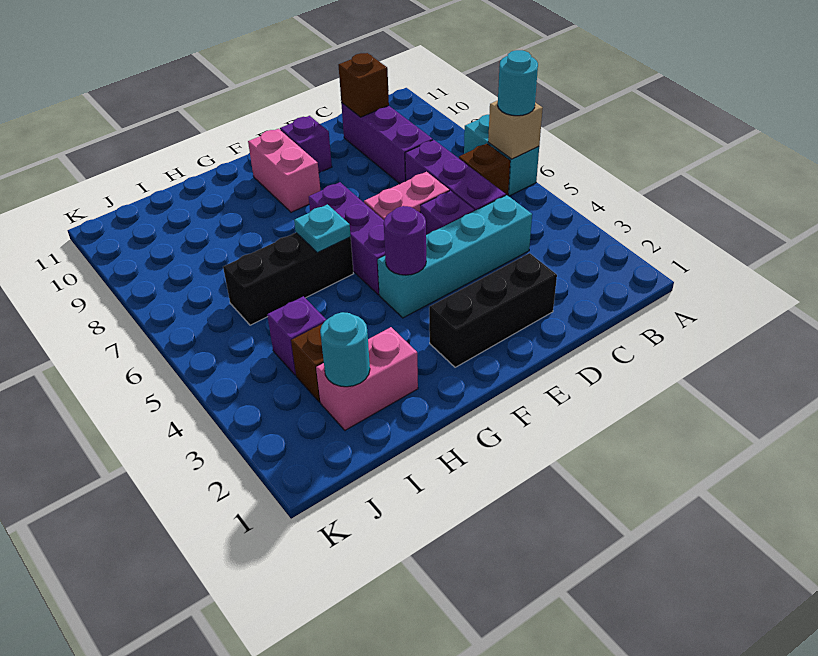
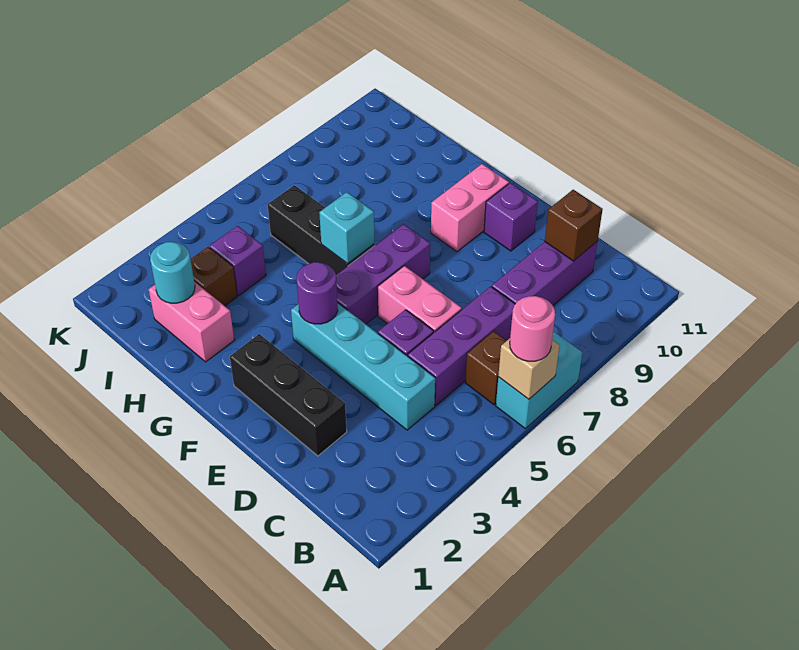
cyan 1x1 round brick [498,50,538,116] -> pink 1x1 round brick [510,296,555,361]
cyan 1x1 plate [294,204,351,253] -> cyan 1x1 brick [319,192,375,264]

